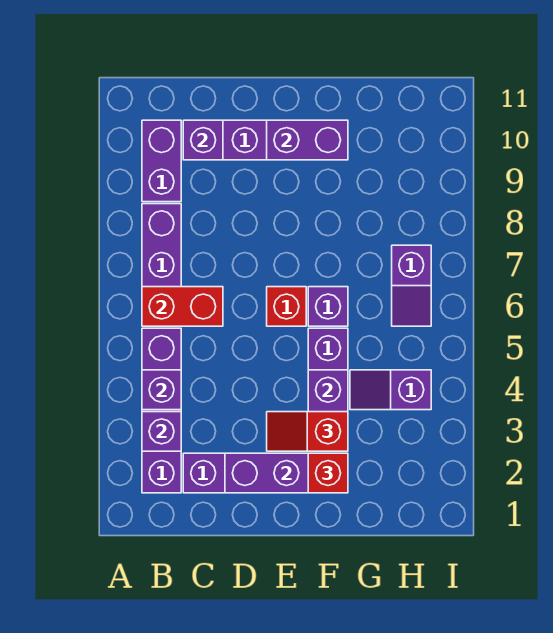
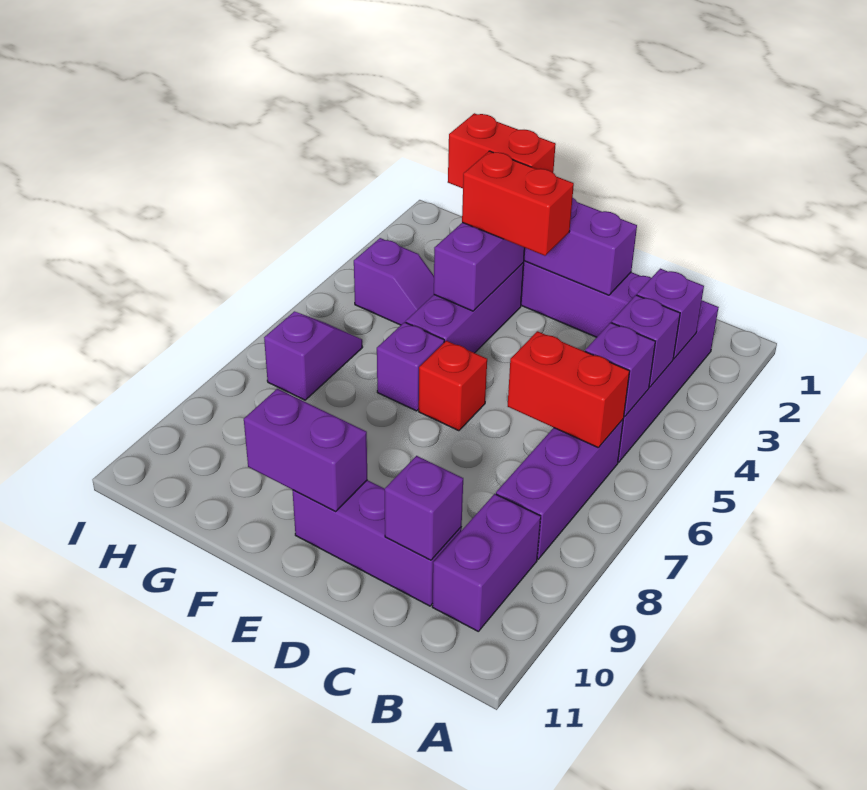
none -> purple 1x1 brick [585,323,655,417]
red 1x2 slope [267,412,348,451] -> red 1x2 brick [462,151,574,256]
red 1x1 brick [308,453,348,493] -> red 1x2 brick [448,113,556,188]

